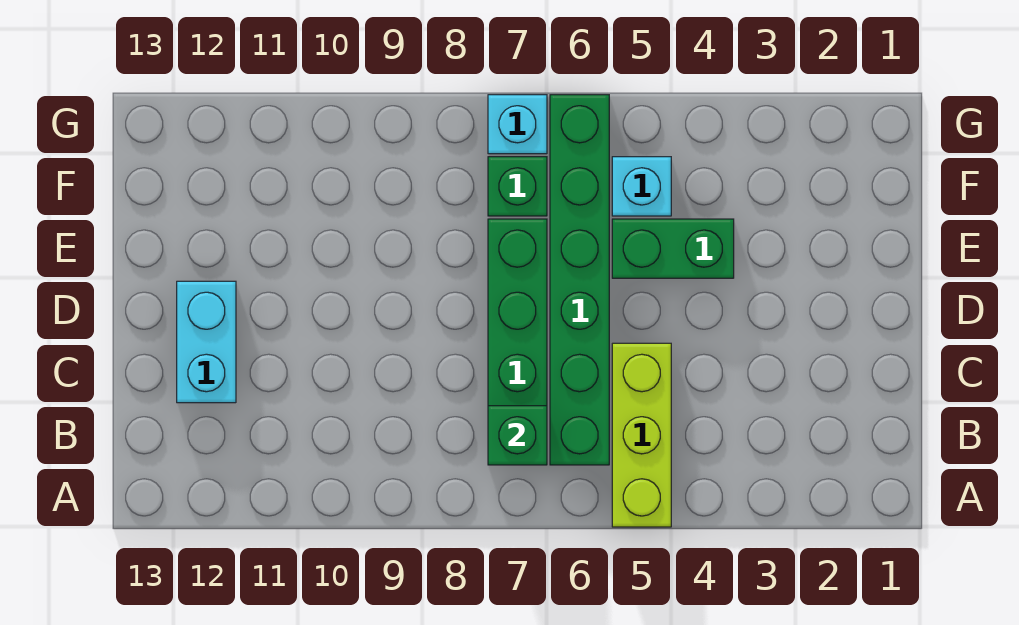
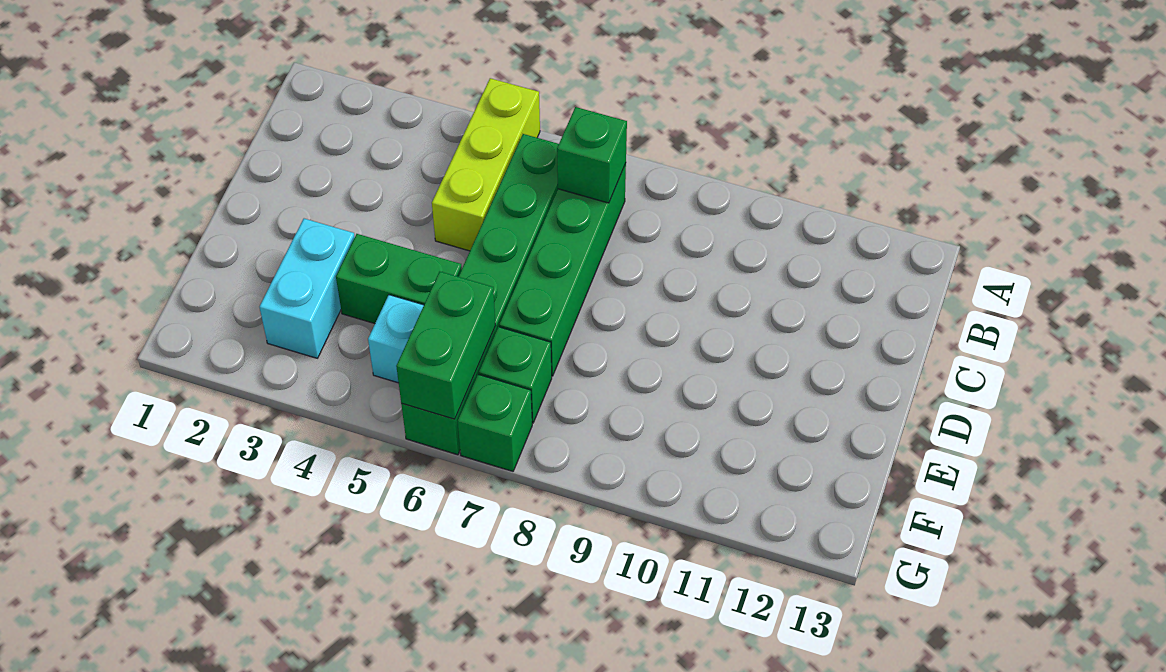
cyan 1x2 brick [177,281,236,403] -> cyan 1x2 brick moved to [260,219,355,358]
none -> green 1x2 brick [396,272,496,419]
cyan 1x1 brick [488,95,547,154] -> green 1x1 brick [458,374,532,471]

